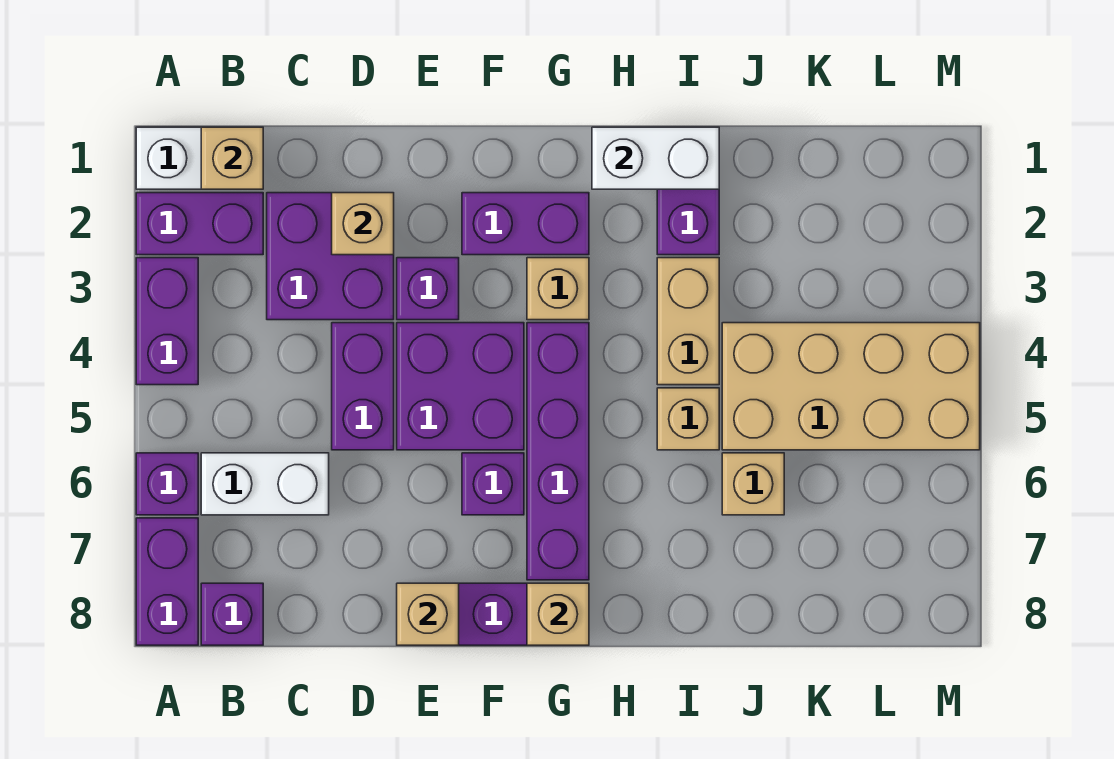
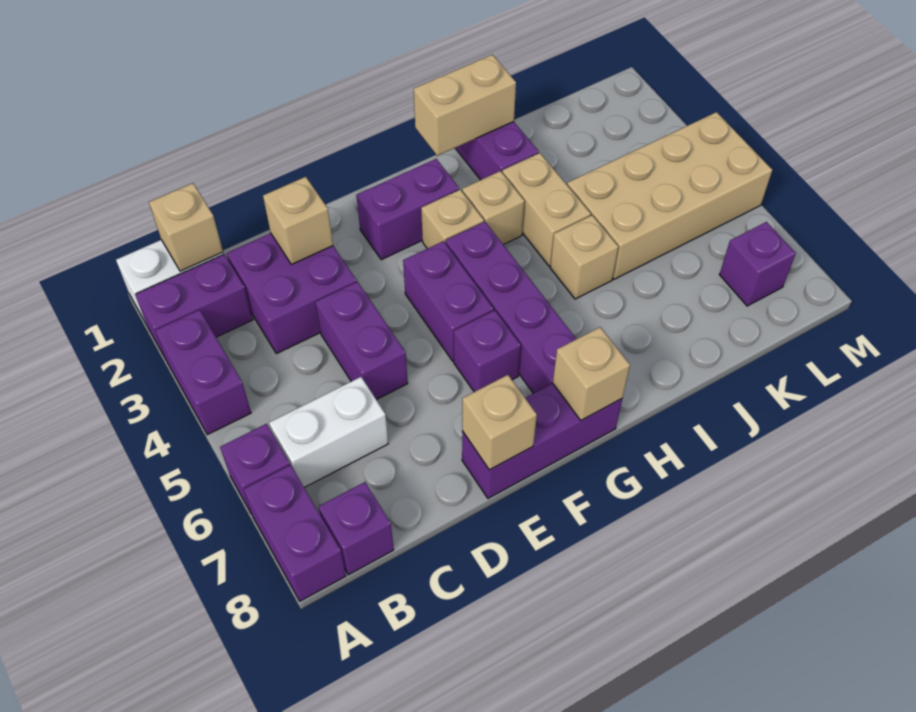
purple 1x1 brick [397,258,459,320] -> purple 1x1 brick moved to [719,222,796,306]
purple 2x2 brick [397,323,524,450] -> purple 1x2 brick [403,241,494,361]
white 1x2 brick [592,127,719,189] -> tan 1x2 brick [414,55,516,156]
tan 1x1 brick [722,453,784,515] -> tan 1x1 brick moved to [462,171,524,245]

